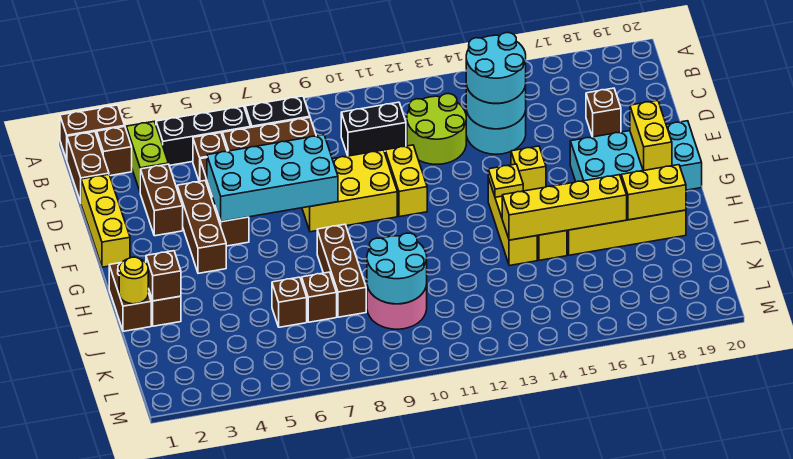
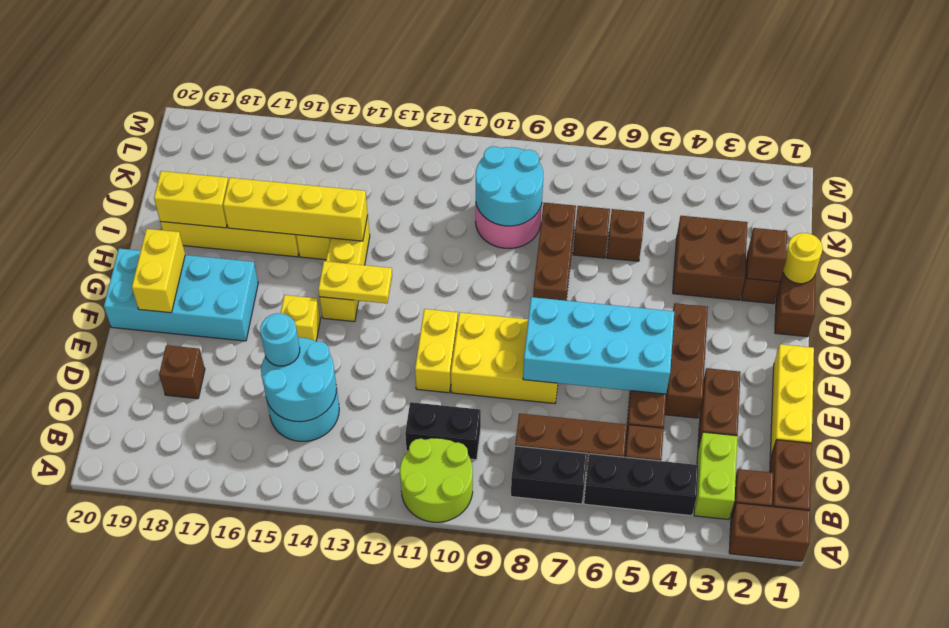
lime 2x2 round brick [407,94,466,164] -> lime 2x2 round brick moved to [400,438,473,522]
cyan 2x2 round brick [466,33,526,103] -> cyan 1x1 round brick [260,313,300,366]
yellow 1x1 plate [488,164,523,197] -> yellow 1x2 plate [318,261,392,303]
none -> brown 2x2 brick [673,216,748,300]

